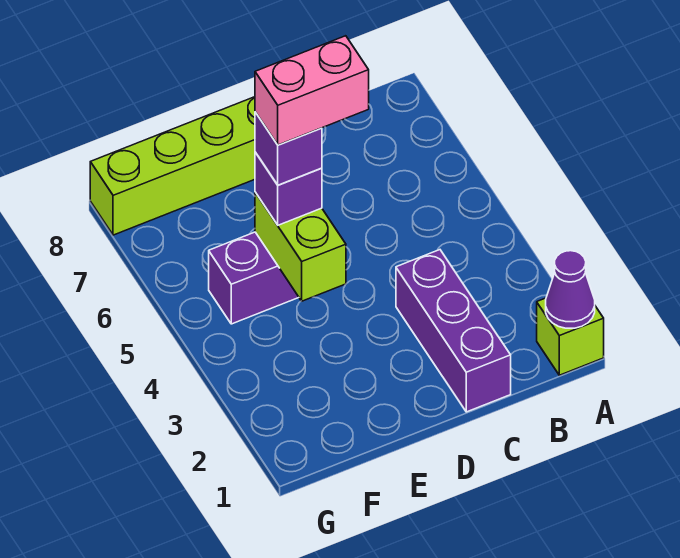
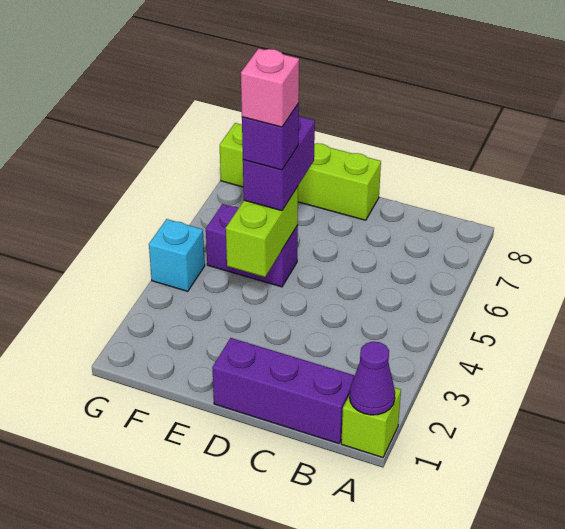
purple 1x3 brick [396,250,511,412] -> purple 1x3 brick turned to [212,338,355,444]
pink 1x2 brick [255,36,369,145] -> pink 1x1 brick [241,49,299,127]
purple 1x1 brick [255,152,322,225] -> purple 1x2 brick [243,116,315,211]
none -> cyan 1x1 brick [149,219,205,291]

